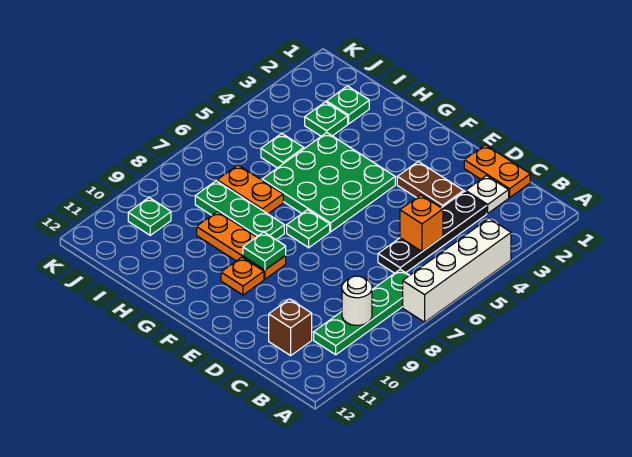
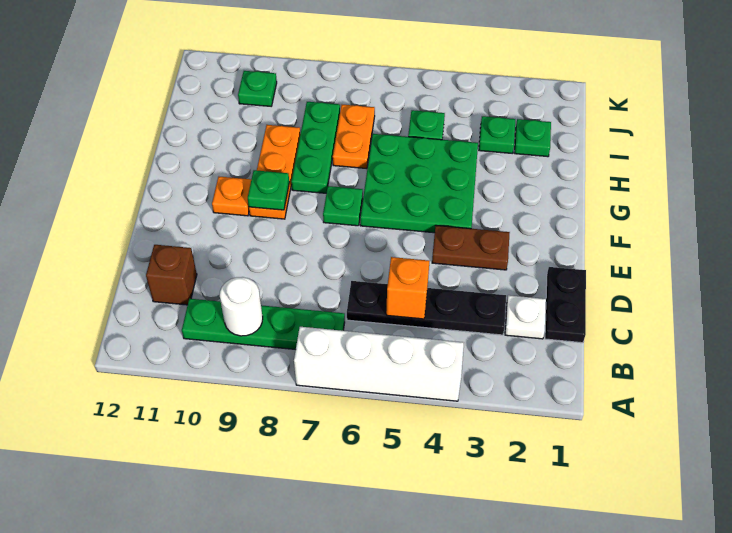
orange 1x2 plate [464,145,530,198] -> black 1x2 plate [545,267,586,343]
brown 1x2 plate [397,162,464,208] -> brown 1x2 plate turned to [432,226,510,270]

